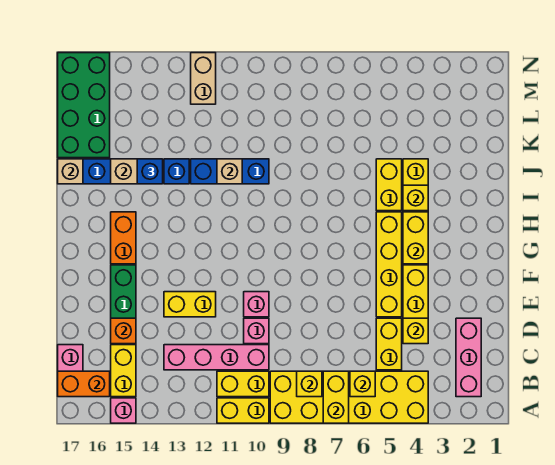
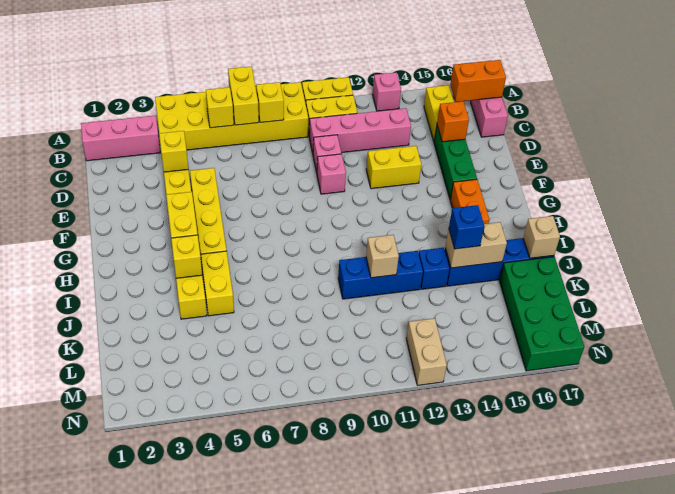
pink 1x1 brick [111,398,136,423] -> pink 1x1 brick moved to [372,73,401,111]
pink 1x3 brick [456,318,481,397] -> pink 1x3 brick turned to [81,116,160,161]
yellow 1x2 brick [376,318,402,370] -> none

